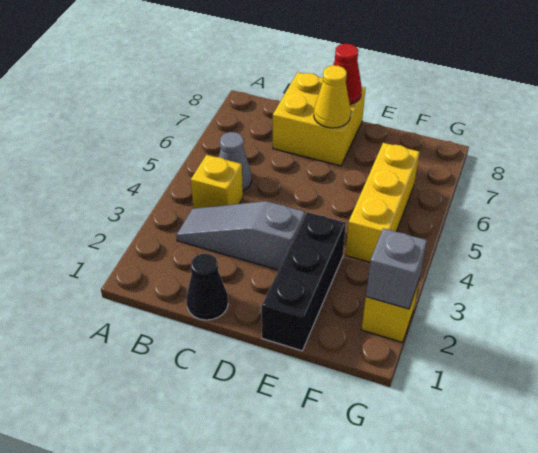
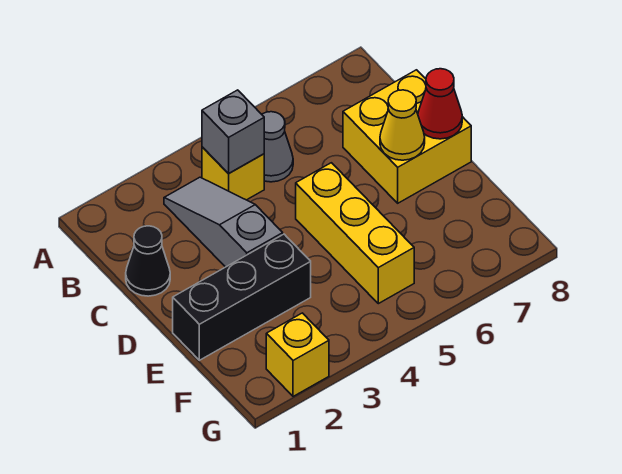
yellow 1x3 brick [345,143,420,262] -> yellow 1x3 brick turned to [296,163,414,304]
grey 1x1 brick [366,228,427,309] -> grey 1x1 brick moved to [202,90,264,174]

